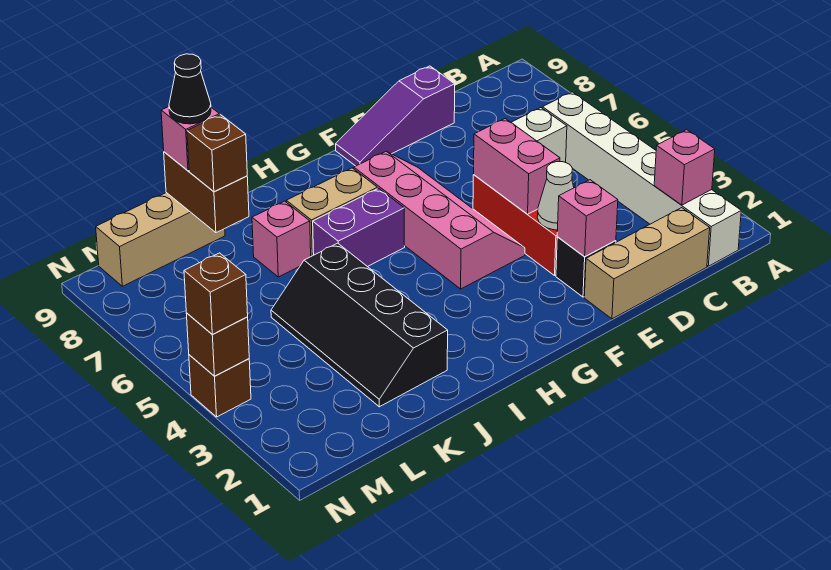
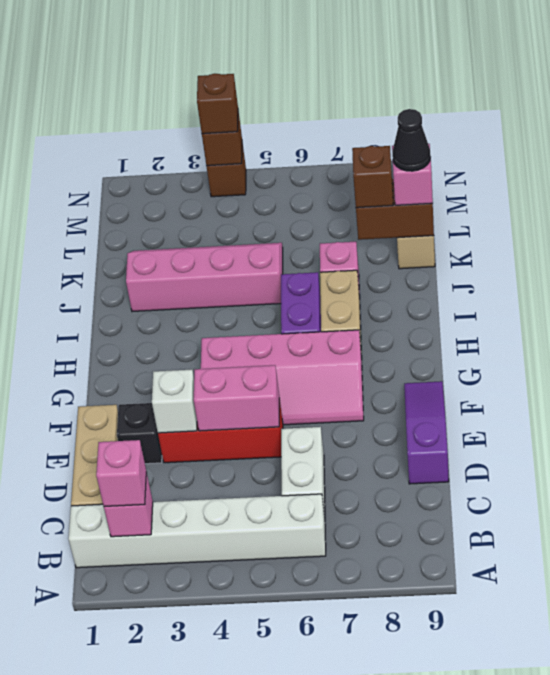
pink 1x1 brick [557,180,618,256] -> pink 1x1 brick moved to [96,440,146,507]
white 1x1 cone [537,161,574,230] -> white 1x1 brick [152,370,197,433]
black 2x4 slope [271,243,448,407] -> pink 2x4 slope [126,243,283,312]

